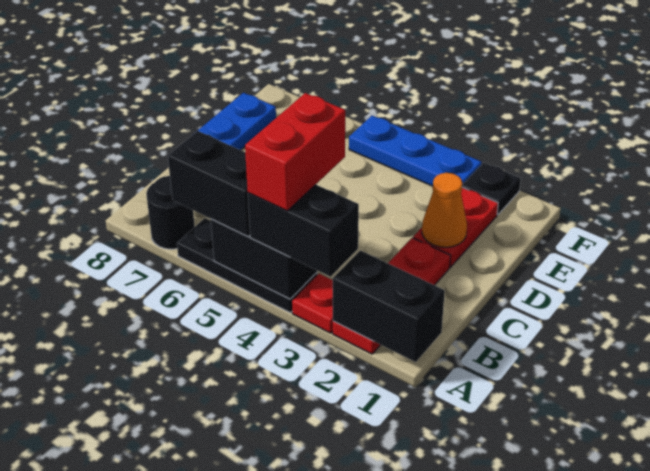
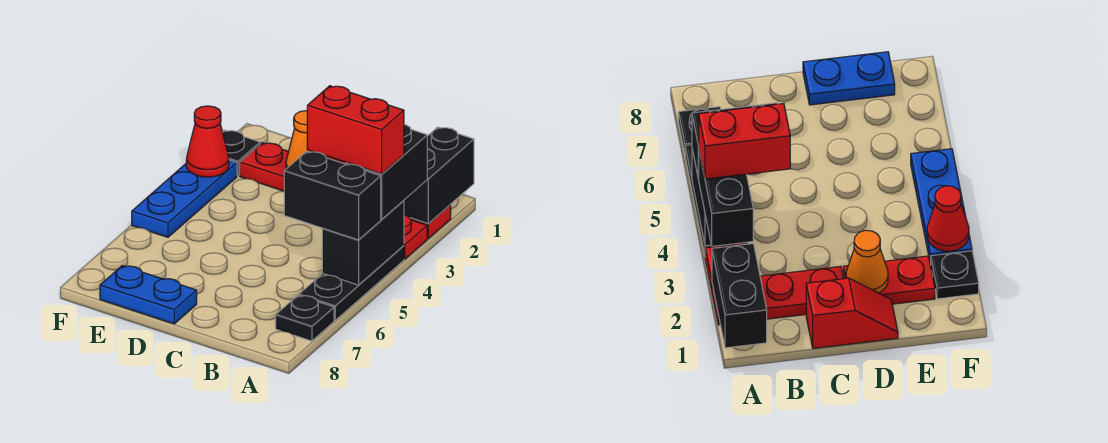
black 1x2 brick [168,131,250,237] -> black 1x2 brick turned to [284,151,381,240]
black 1x1 round brick [146,176,195,249] -> black 1x1 plate [276,295,334,341]
none -> red 1x2 slope [806,278,898,349]
none -> red 1x1 cone [186,106,229,177]

